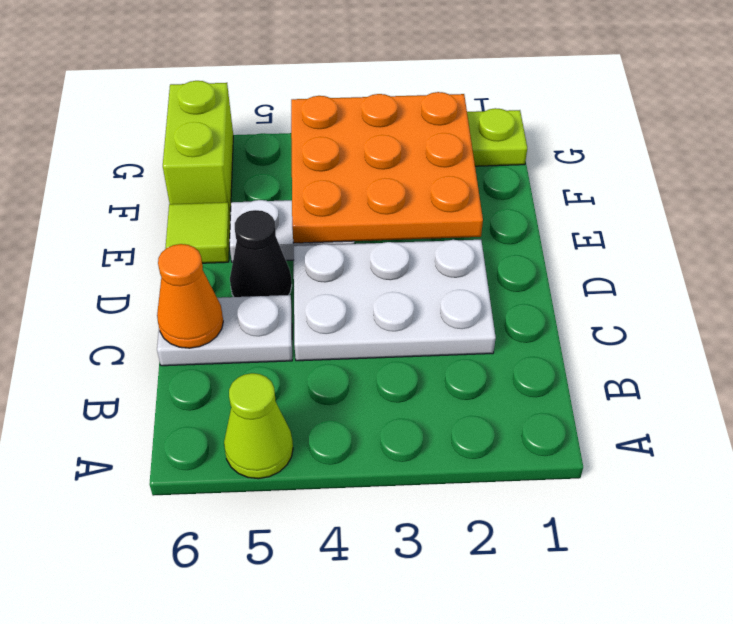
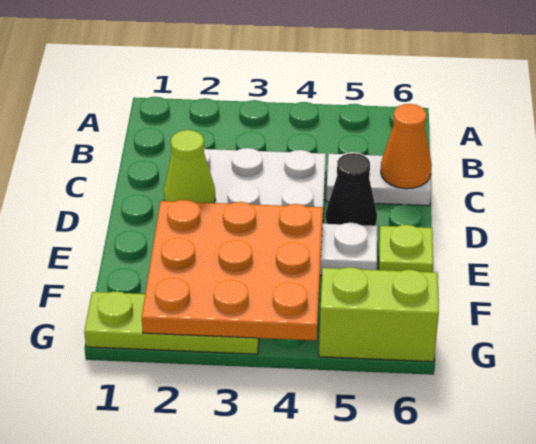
lime 1x1 cone [224,373,293,479] -> lime 1x1 cone moved to [164,130,215,203]
lime 1x1 tile [165,202,230,263] -> lime 1x1 plate [379,225,433,272]
lime 1x2 brick [163,81,233,215] -> lime 1x2 brick turned to [319,267,439,362]

